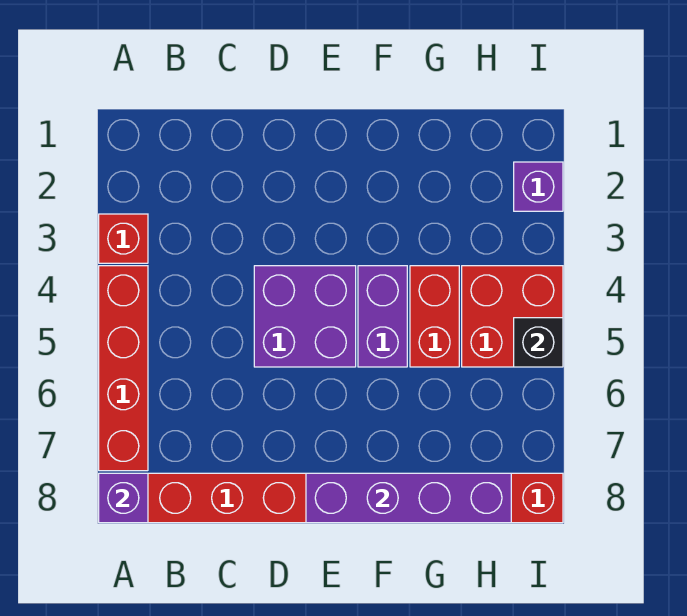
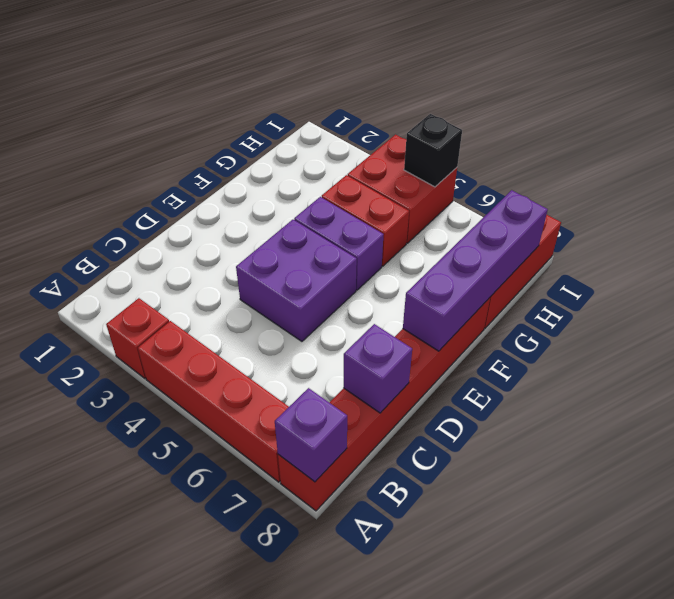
purple 1x1 brick [514,162,563,211] -> purple 1x1 brick moved to [343,324,412,413]

